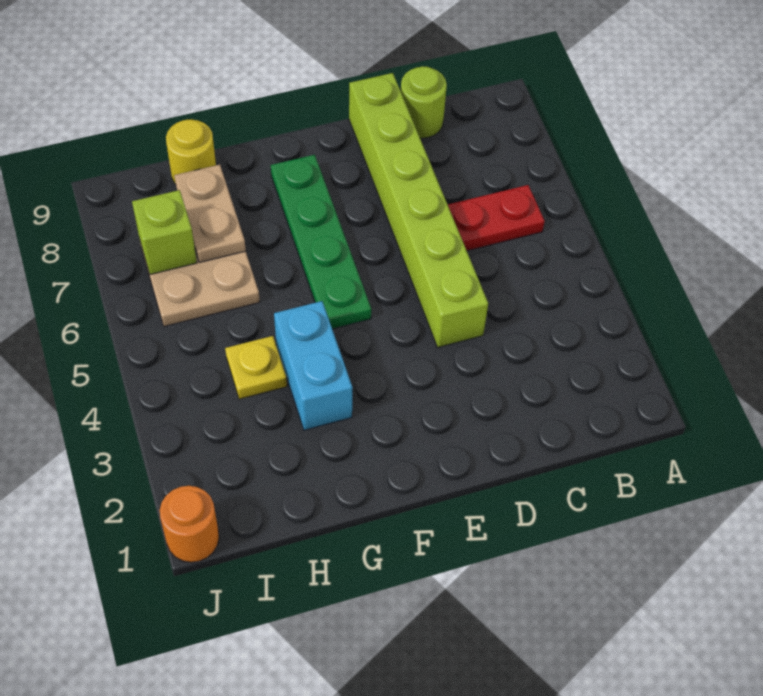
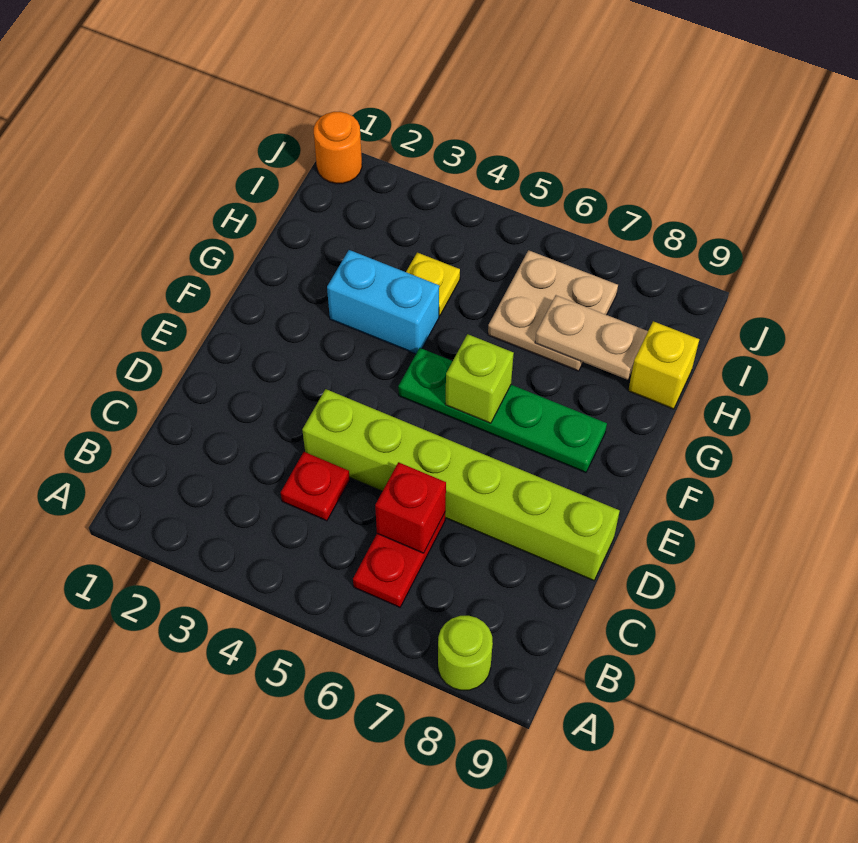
none -> red 1x1 plate [281,452,350,521]
none -> red 1x1 brick [375,462,446,553]
lime 1x1 round brick [401,66,447,138] -> lime 1x1 round brick moved to [438,616,493,690]
yellow 1x1 round brick [166,119,216,185] -> yellow 1x1 brick [628,321,699,409]
lime 1x1 brick [132,190,197,274] -> lime 1x1 brick moved to [445,334,514,423]

